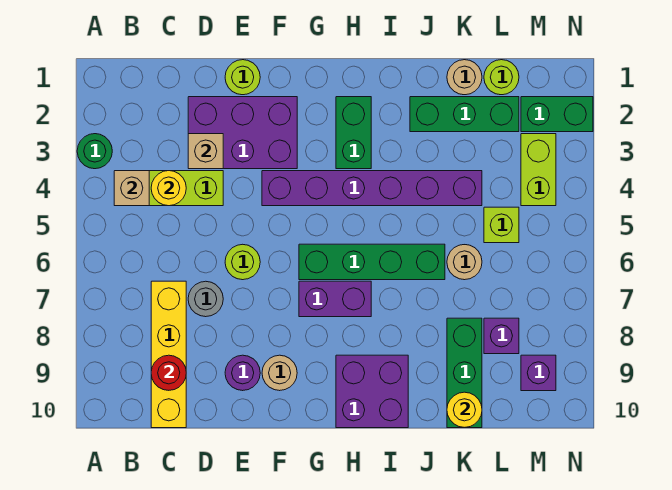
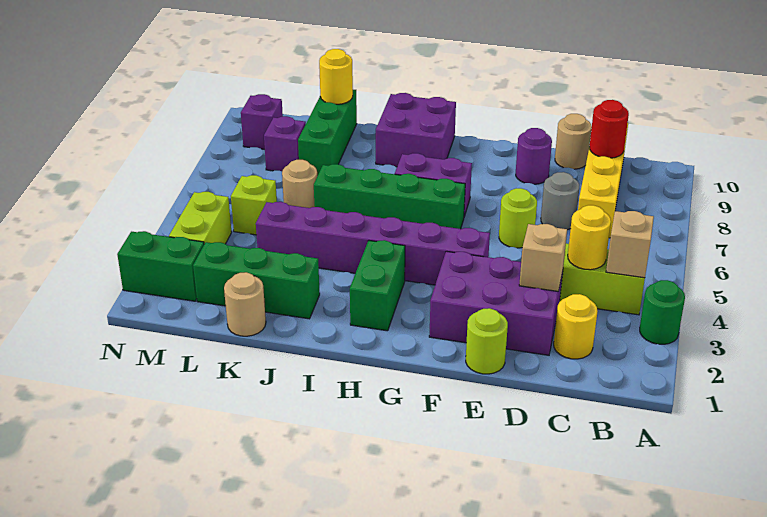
none -> yellow 1x1 round brick [554,294,598,359]
tan 1x1 round brick [262,355,297,391] -> tan 1x1 round brick moved to [555,114,592,169]
lime 1x1 round brick [484,60,519,95] -> none

